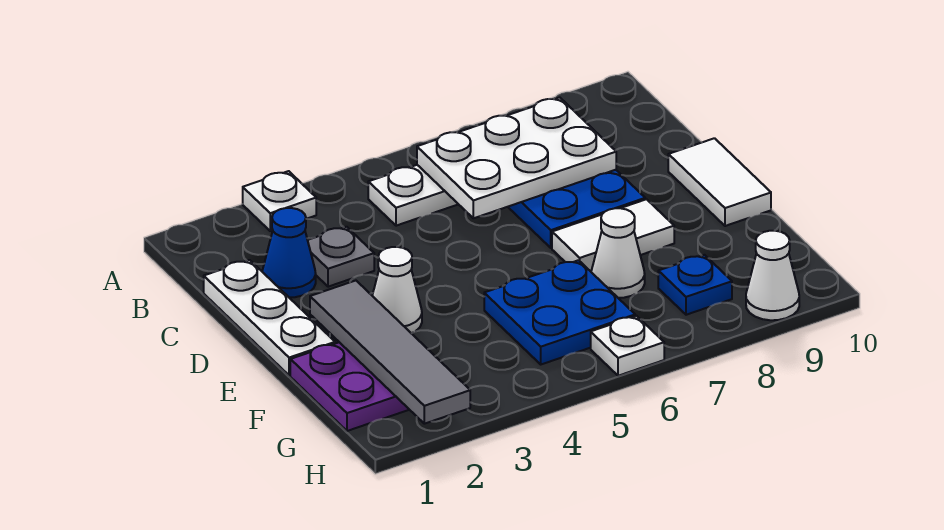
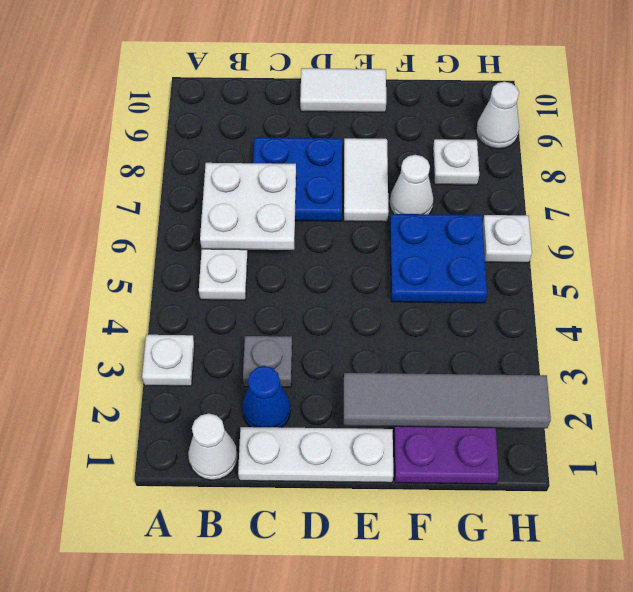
white 2x3 plate [417,97,616,218] -> white 2x2 plate [200,163,296,250]
white 1x1 cone [372,247,422,333] -> white 1x1 cone moved to [188,414,238,480]
blue 1x1 plate [658,255,732,315] -> white 1x1 plate [433,139,479,185]

